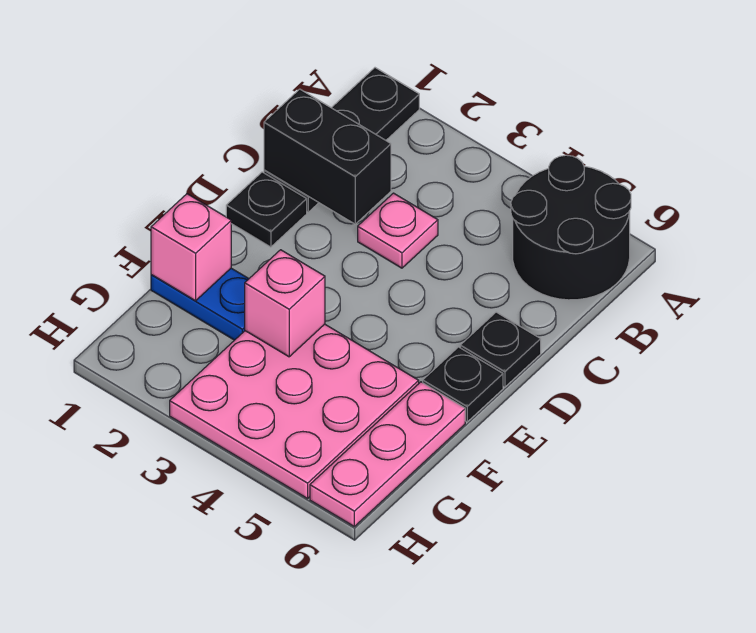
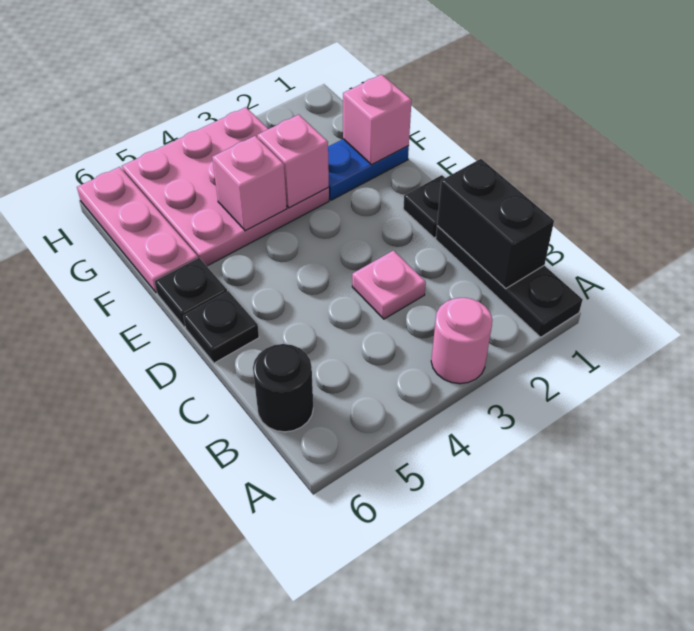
none -> pink 1x1 round brick [431,298,492,384]
black 2x2 round brick [511,155,631,300] -> black 1x1 round brick [253,344,313,432]
black 1x2 brick [264,89,391,224] -> black 1x2 brick turned to [437,159,554,289]
none -> pink 1x1 brick [212,136,287,231]

